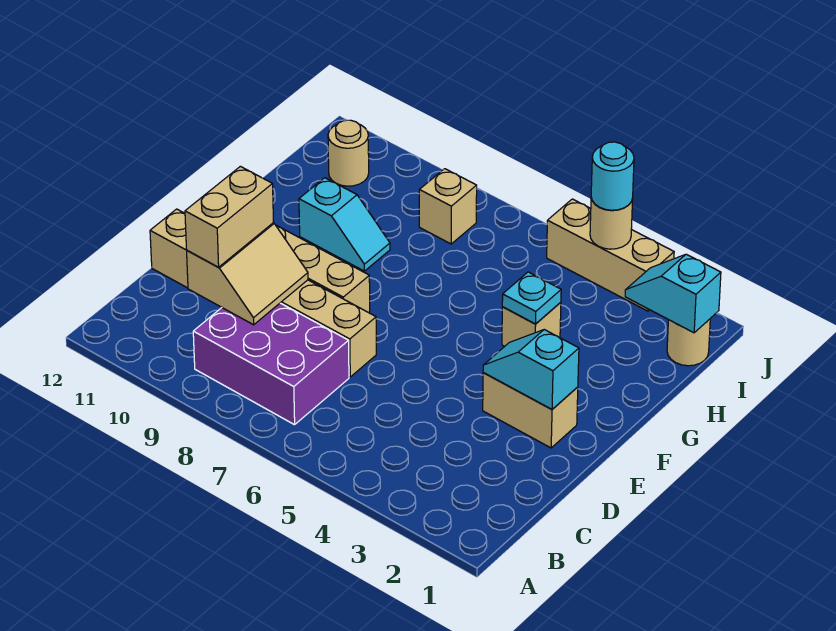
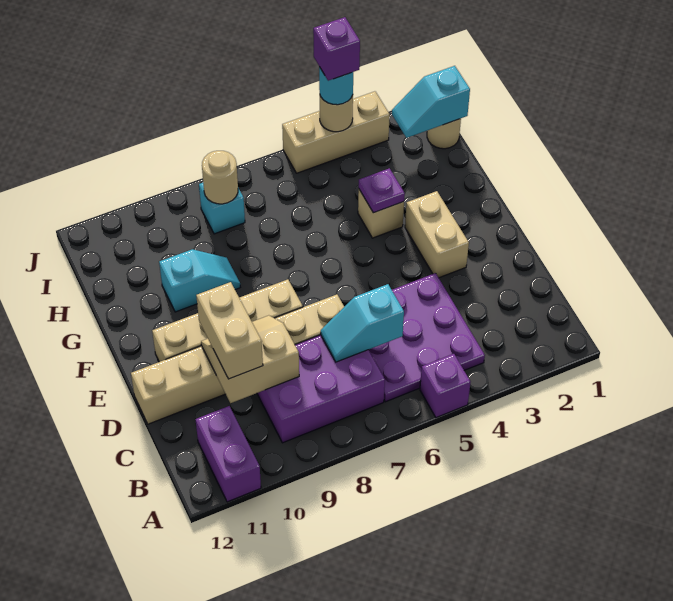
none -> purple 1x1 brick [420,354,470,418]
none -> purple 1x2 brick [195,406,261,502]
none -> purple 3x3 plate [369,273,485,402]
tan 2x2 slope [187,223,308,325] -> tan 2x2 slope turned to [201,315,299,403]
tan 1x2 brick [483,373,578,448] -> tan 1x2 brick turned to [405,191,469,278]
cyan 1x2 slope [483,330,579,409] -> cyan 1x2 slope moved to [321,284,404,362]
cyan 1x1 plate [502,272,561,324] -> purple 1x1 plate [359,168,405,213]
tan 1x1 brick [419,169,477,244] -> cyan 1x1 brick [199,183,245,234]
tan 1x1 round brick [328,120,369,186] -> tan 1x1 round brick moved to [202,151,238,204]
none -> purple 1x1 brick [313,17,360,81]

